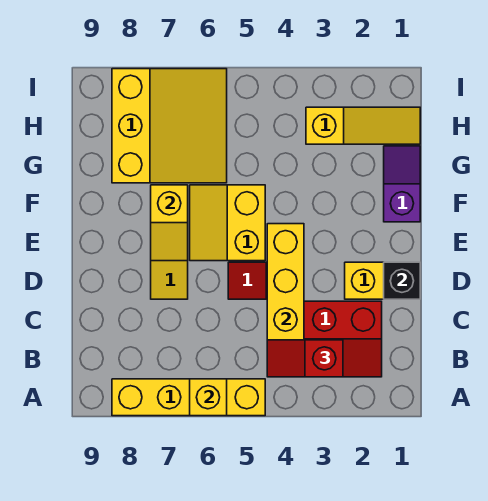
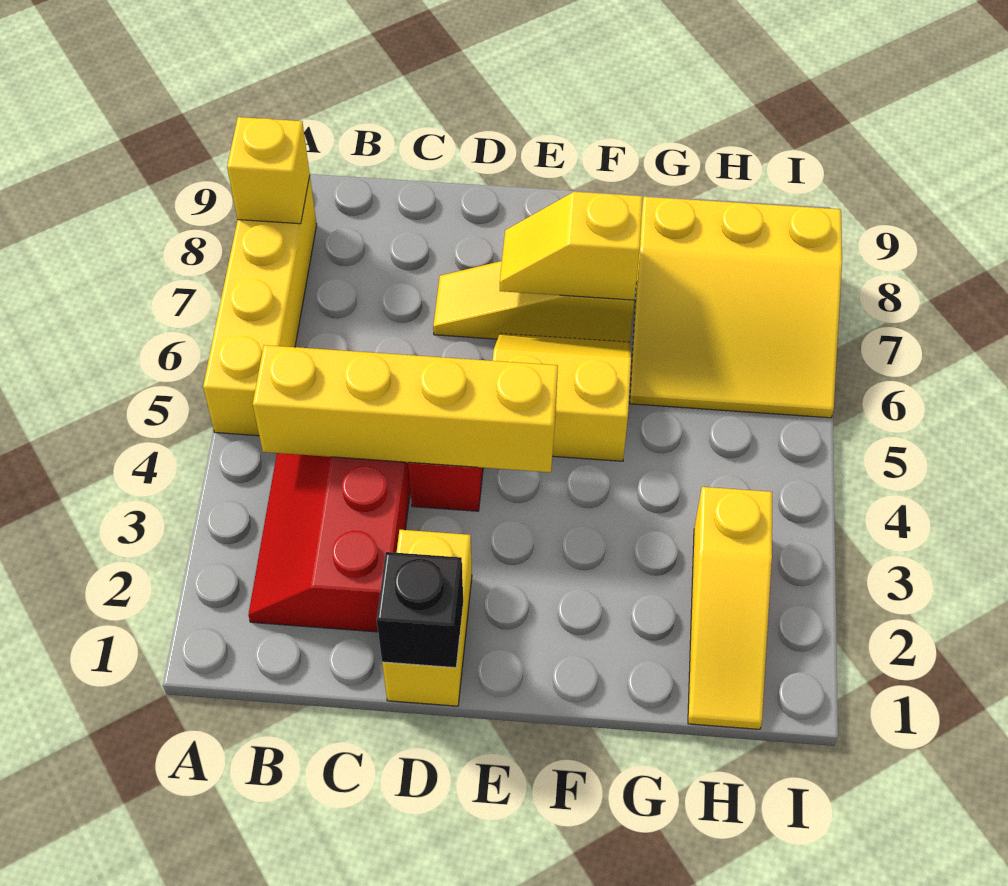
yellow 1x1 brick [190,379,227,416] -> yellow 1x1 brick moved to [227,117,310,224]
red 1x2 slope [267,340,343,377] -> none
purple 1x2 slope [384,146,420,222] -> none

